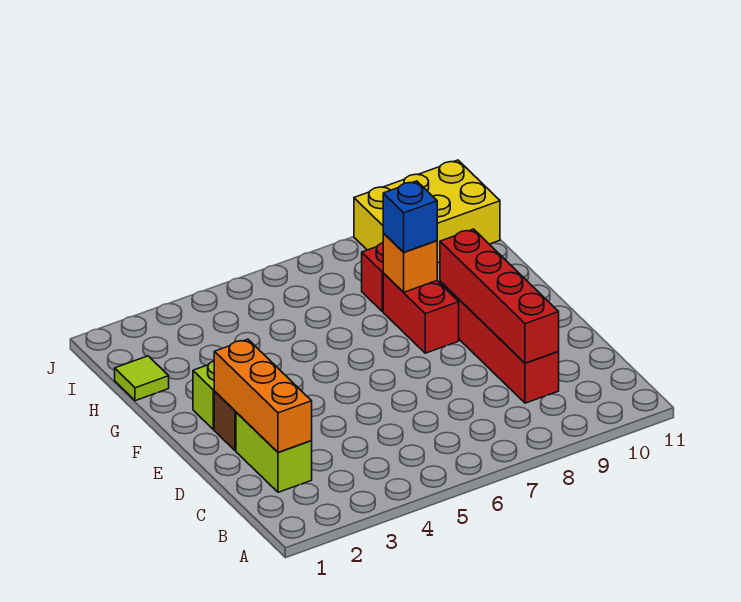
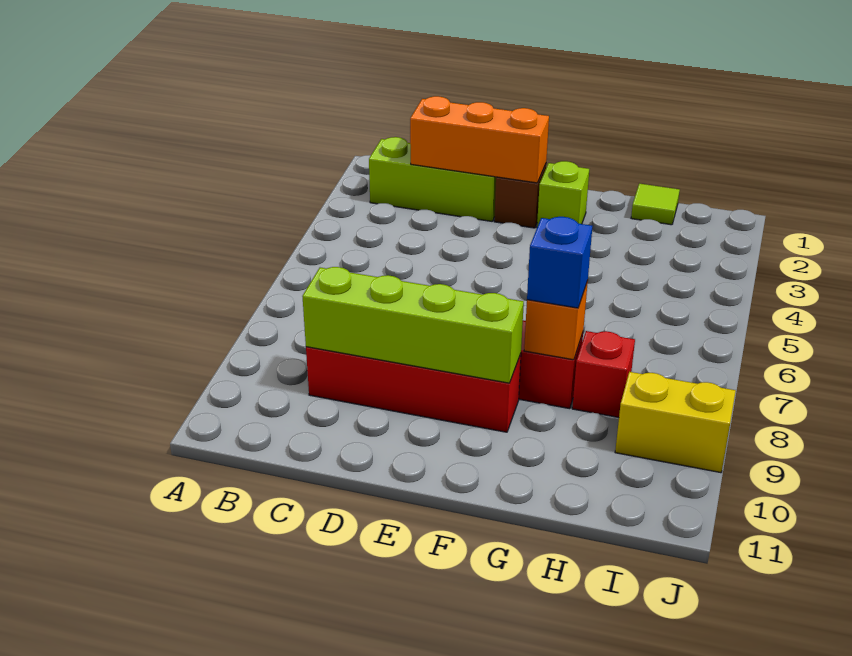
lime 1x2 brick [236,412,312,492] -> lime 1x3 brick [369,137,496,221]
red 1x4 brick [440,229,559,363] -> lime 1x4 brick [302,267,524,383]
yellow 2x3 brick [354,160,500,263] -> yellow 1x2 brick [615,372,736,473]

